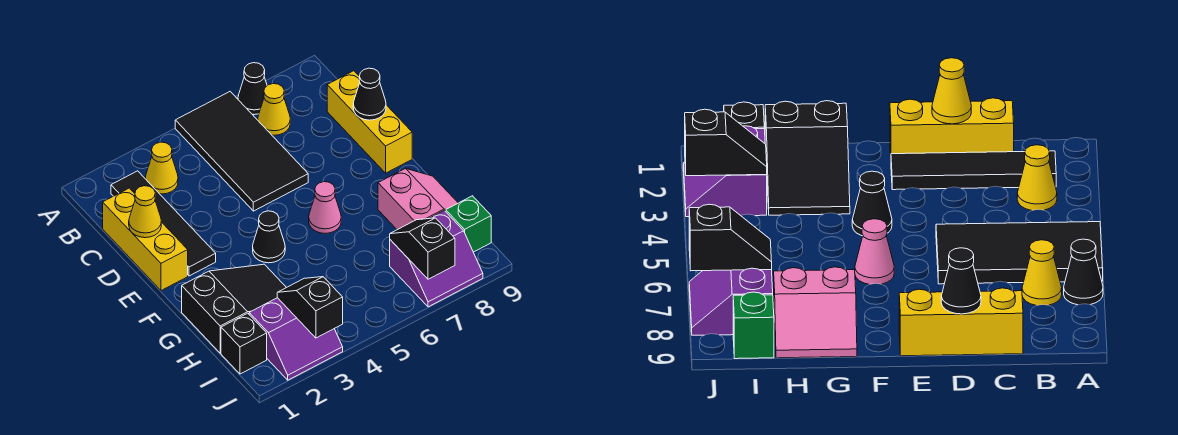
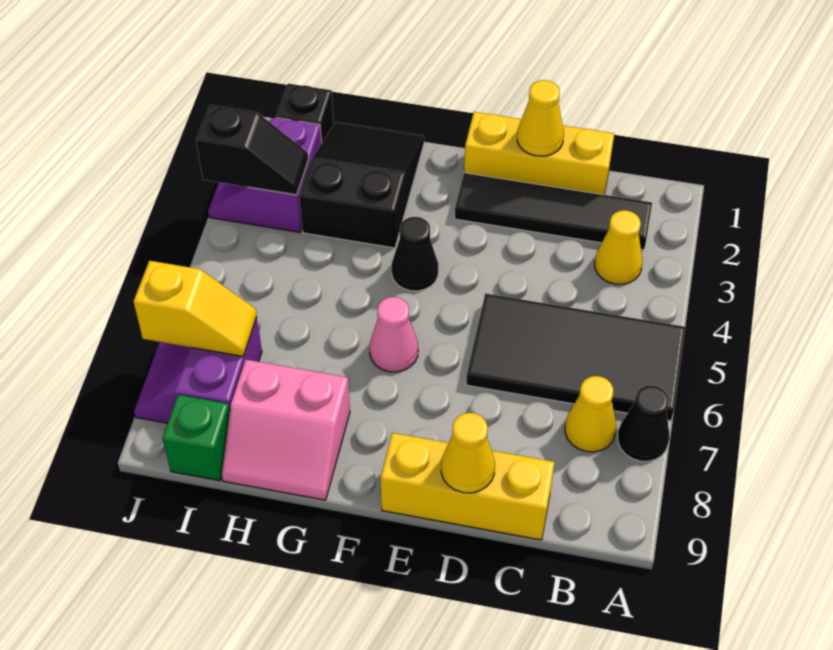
black 1x1 cone [353,68,386,120] -> yellow 1x1 cone [441,413,495,493]
black 2x3 slope [182,264,286,353] -> black 2x3 slope turned to [299,122,424,248]
black 1x2 slope [390,218,455,279] -> yellow 1x2 slope [134,261,257,356]

